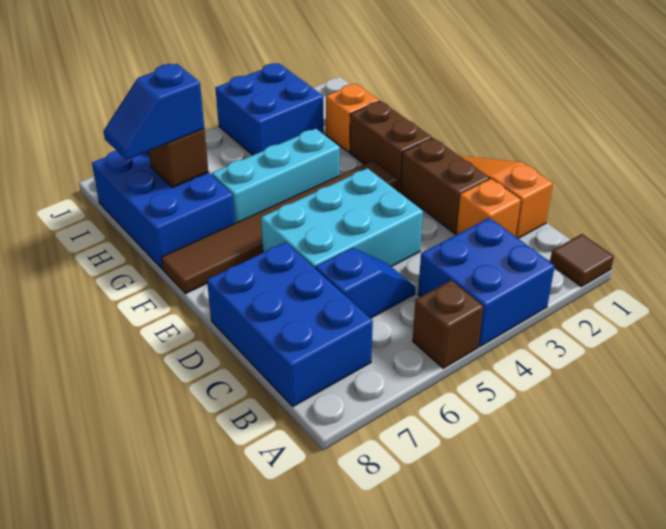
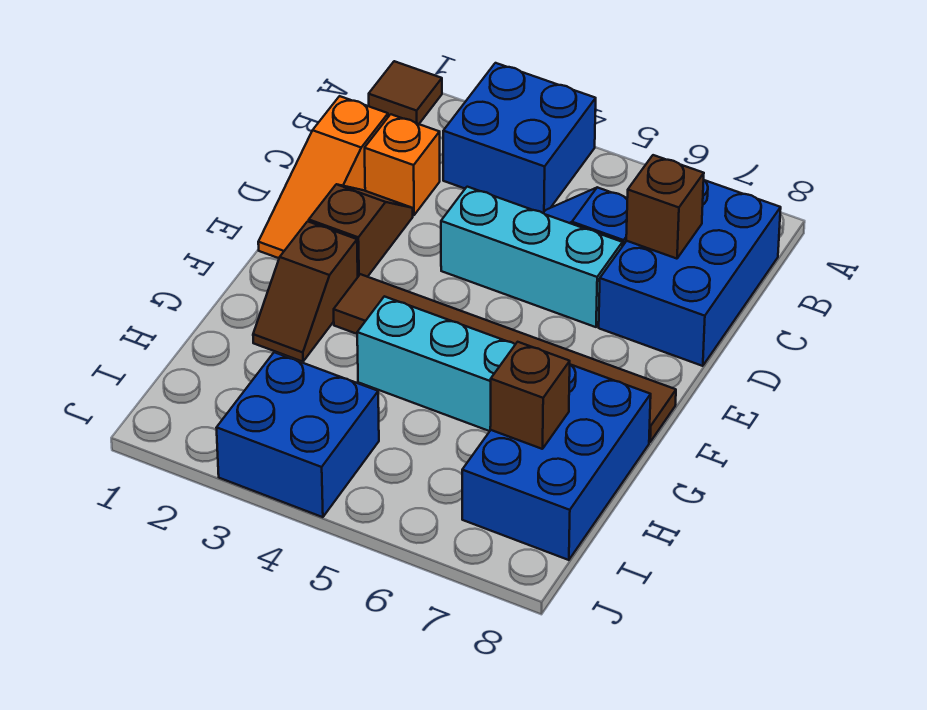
brown 1x1 brick [413,280,483,368] -> brown 1x1 brick moved to [626,155,704,259]
brown 1x2 brick [401,138,490,233] -> brown 1x2 slope [309,184,413,277]
cyan 2x3 brick [261,168,423,268] -> cyan 1x3 brick [441,187,622,327]
brown 1x2 brick [350,101,432,191] -> brown 1x2 slope [253,221,358,362]
orange 1x1 brick [326,84,379,152] -> none
blue 1x2 slope [103,64,204,160] -> none

